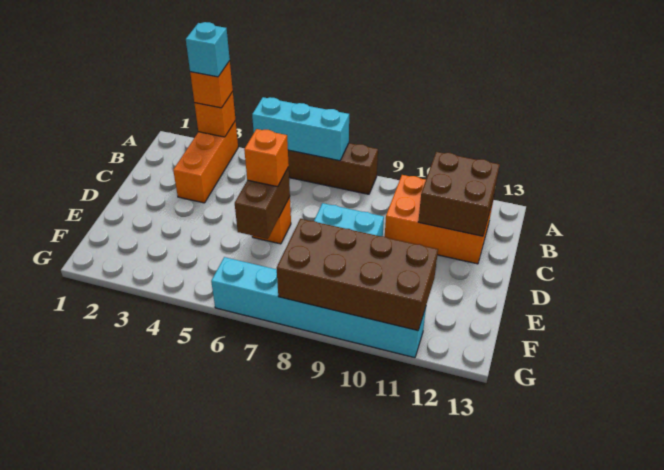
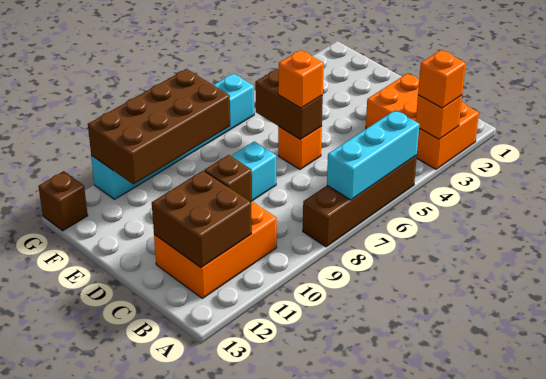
orange 1x3 brick [173,121,238,203] -> orange 2x3 brick [366,73,479,169]
cyan 1x1 brick [186,22,230,77] -> none
none -> brown 1x1 brick [205,155,252,202]
none -> brown 1x1 brick [38,171,88,231]

